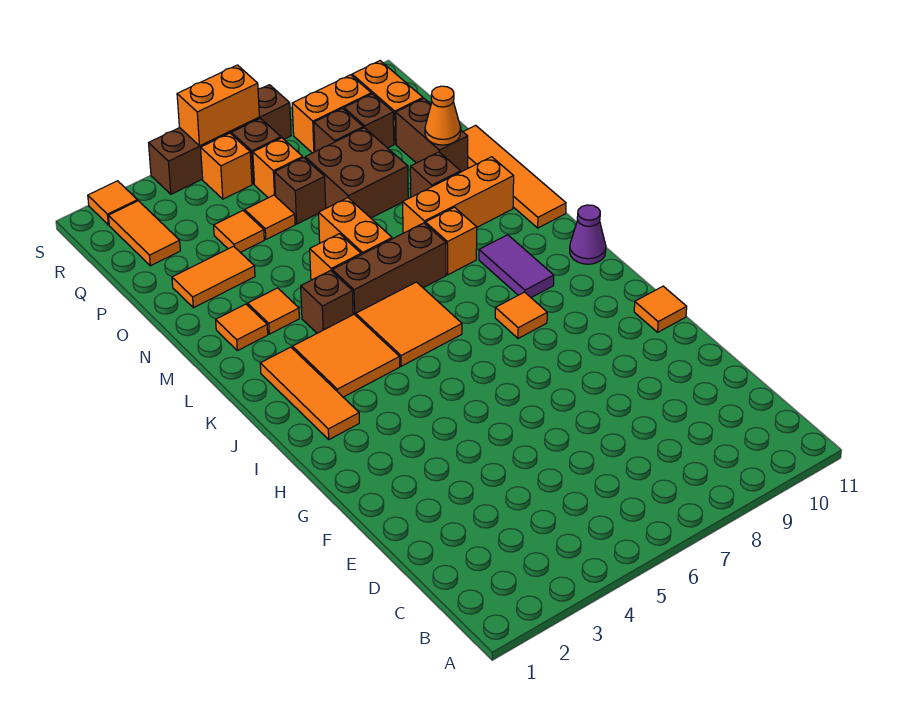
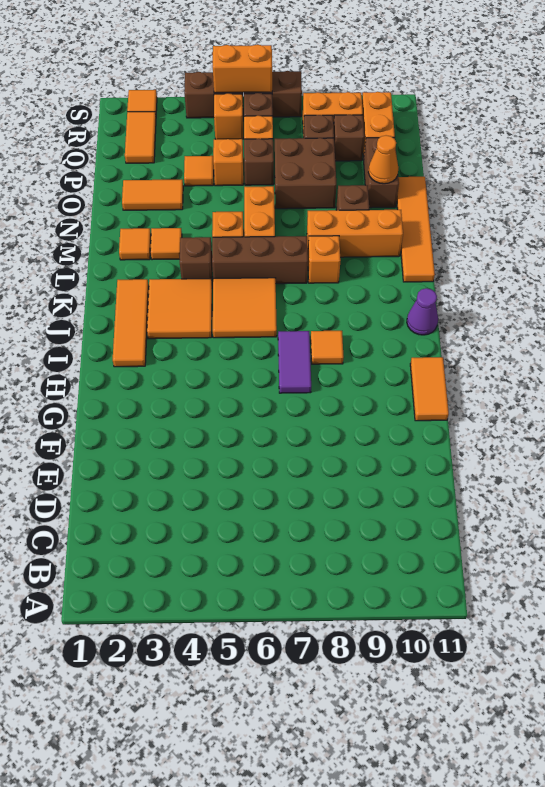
orange 1x1 tile [634,286,687,332] -> orange 1x2 tile [410,357,449,421]
purple 1x2 tile [479,235,554,297] -> purple 1x2 tile moved to [278,331,311,393]
orange 1x1 tile [245,195,295,239] -> orange 1x1 brick [213,139,243,186]

